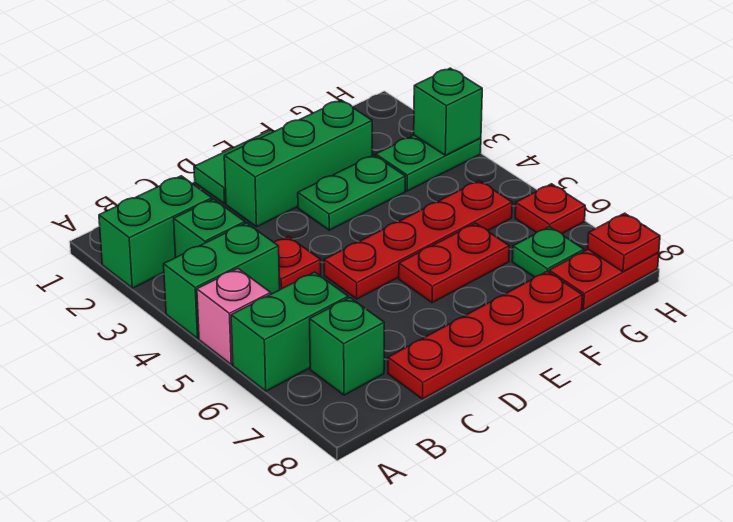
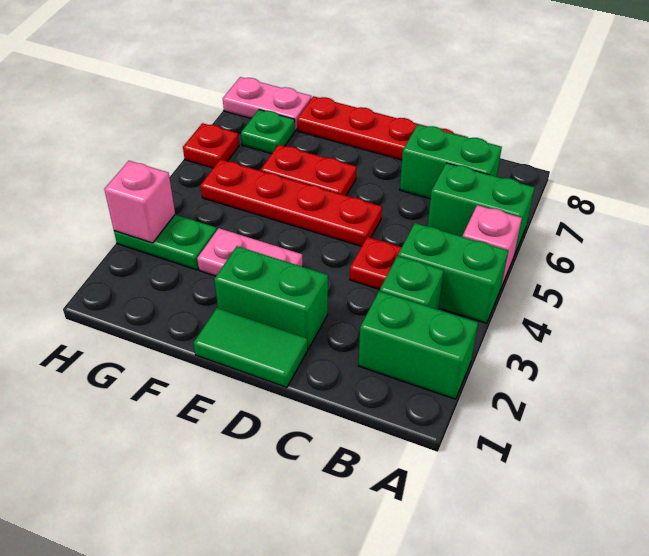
green 1x1 brick [310,298,384,395] -> green 1x2 brick [400,125,502,199]
green 1x3 brick [224,100,372,227] -> green 1x2 brick [214,246,328,349]
green 1x2 plate [298,155,405,230] -> pink 1x2 plate [197,228,303,276]
red 1x2 plate [549,249,659,310] -> pink 1x2 plate [223,77,311,131]
green 1x1 brick [414,68,482,155] -> pink 1x1 brick [104,161,175,243]
red 1x1 plate [588,213,660,272] -> none

